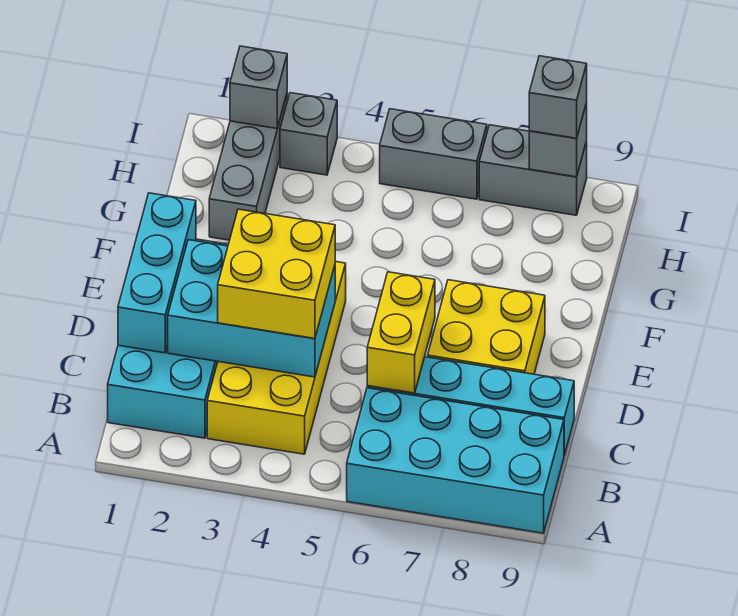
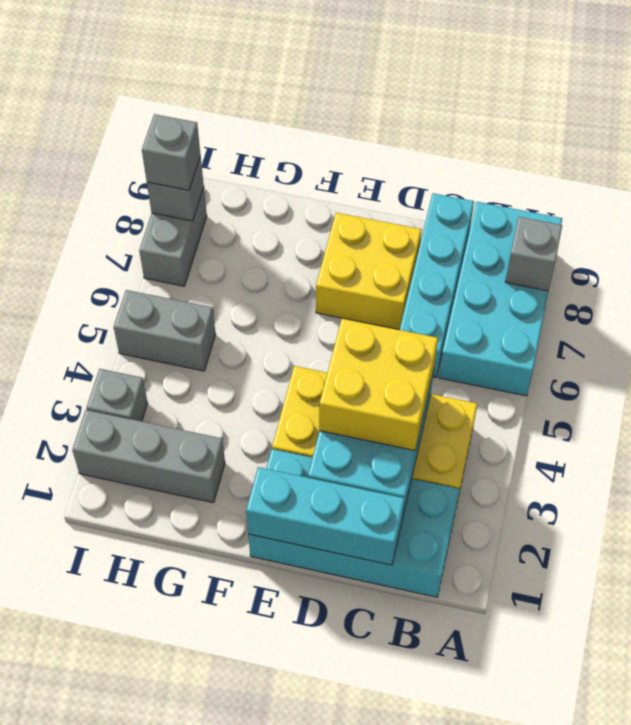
yellow 1x2 brick [367,272,435,393] -> none
grey 1x1 brick [230,46,287,129] -> grey 1x1 brick moved to [505,217,562,291]
grey 1x2 brick [380,109,487,199] -> grey 1x2 brick turned to [114,290,216,371]

